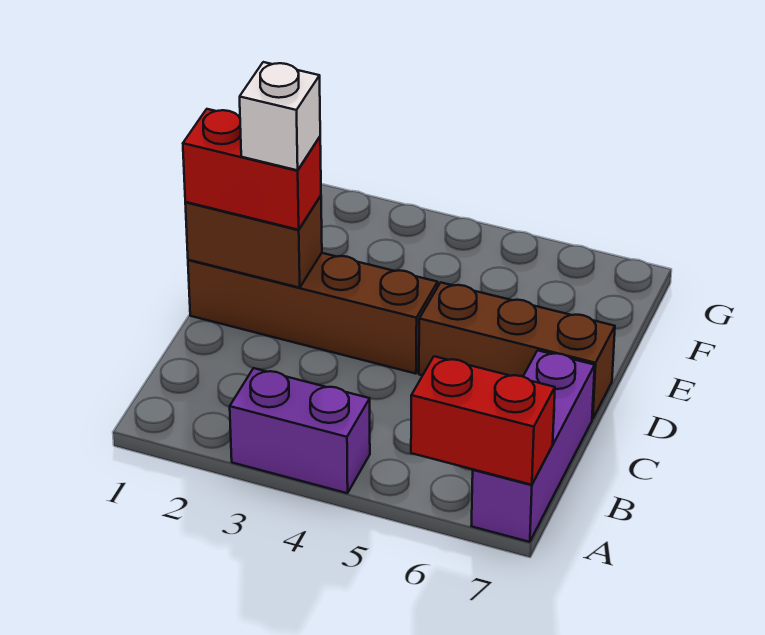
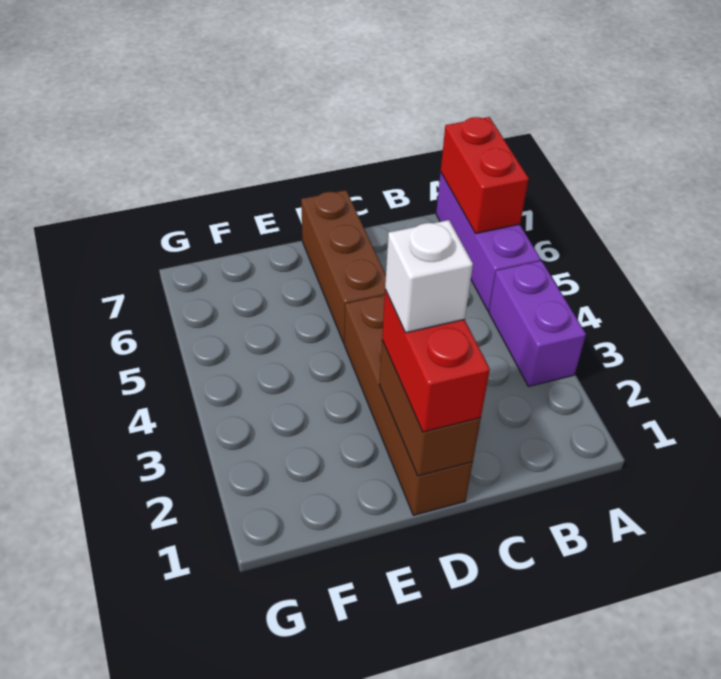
purple 1x3 brick [471,350,595,542] -> purple 1x3 brick turned to [436,172,541,311]

